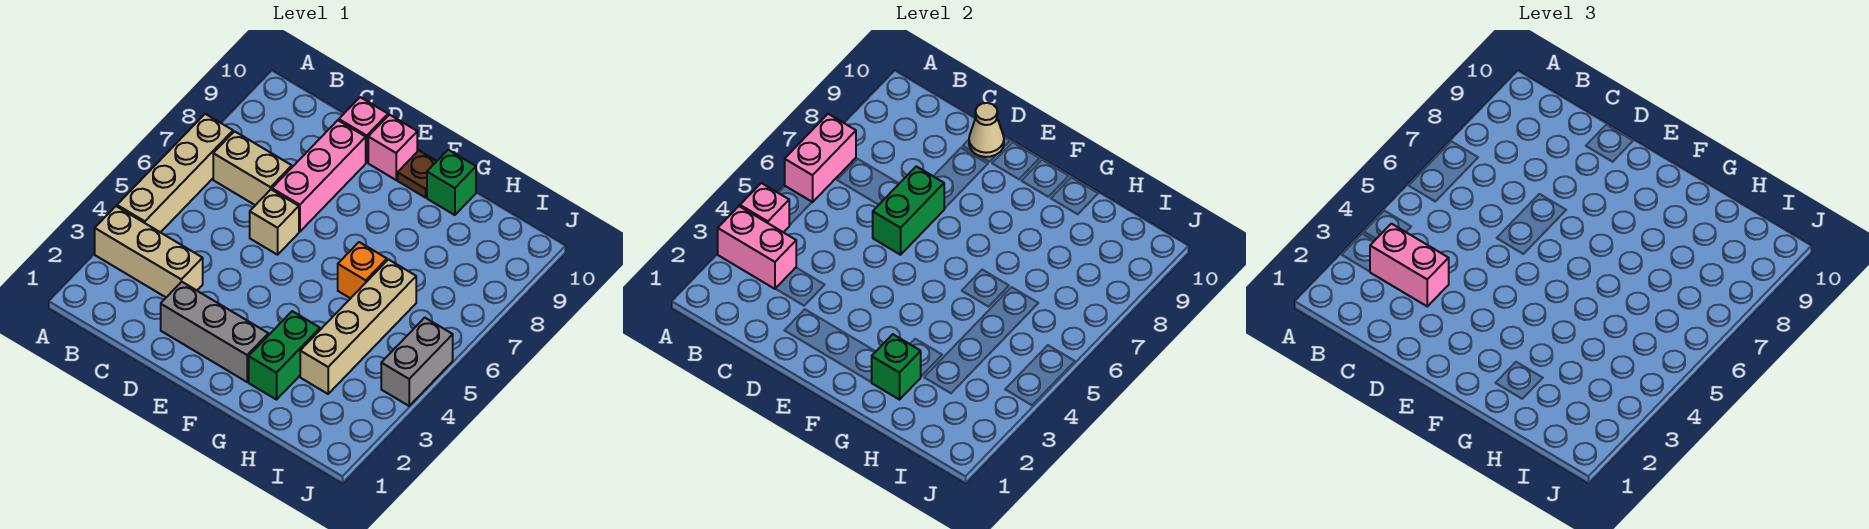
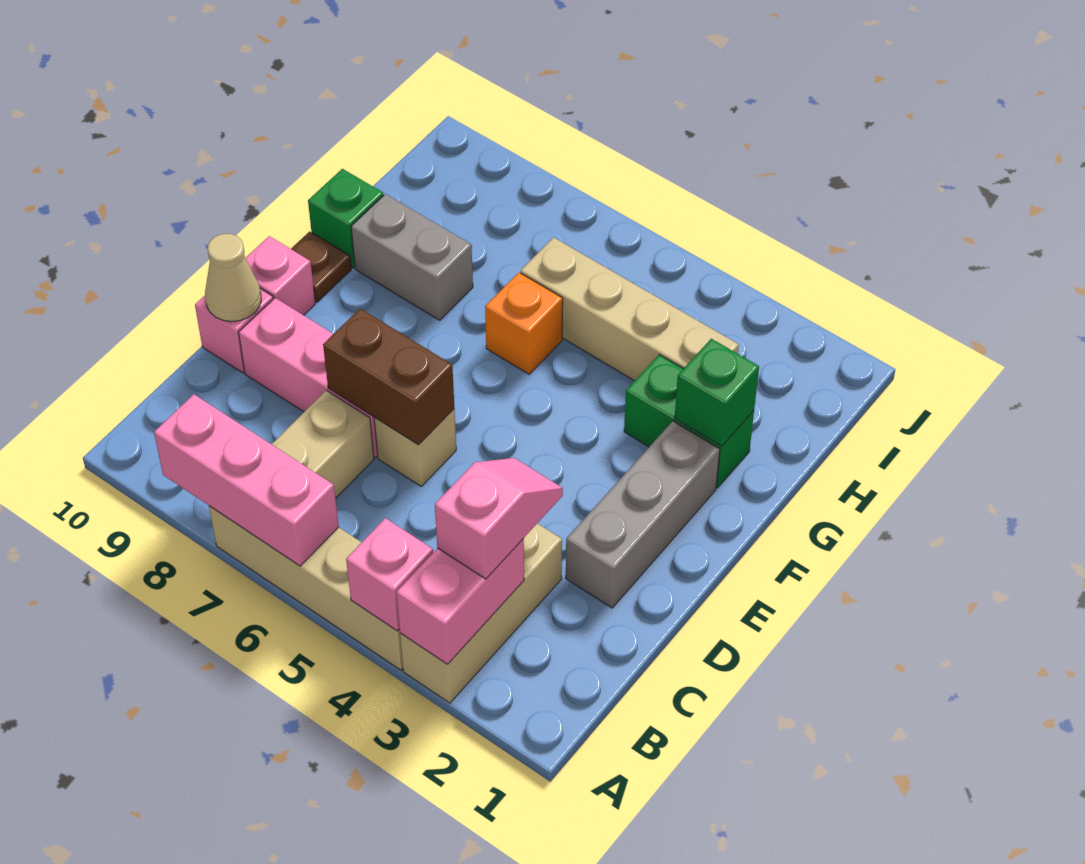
pink 1x2 brick [785,114,856,202] -> pink 1x3 brick [154,394,339,566]
pink 1x2 brick [1370,224,1449,306] -> pink 1x2 slope [435,458,563,579]
green 1x2 brick [873,166,944,255] -> brown 1x2 brick [323,309,454,445]
grey 1x2 brick [381,318,453,406] -> grey 1x2 brick moved to [351,194,473,320]

